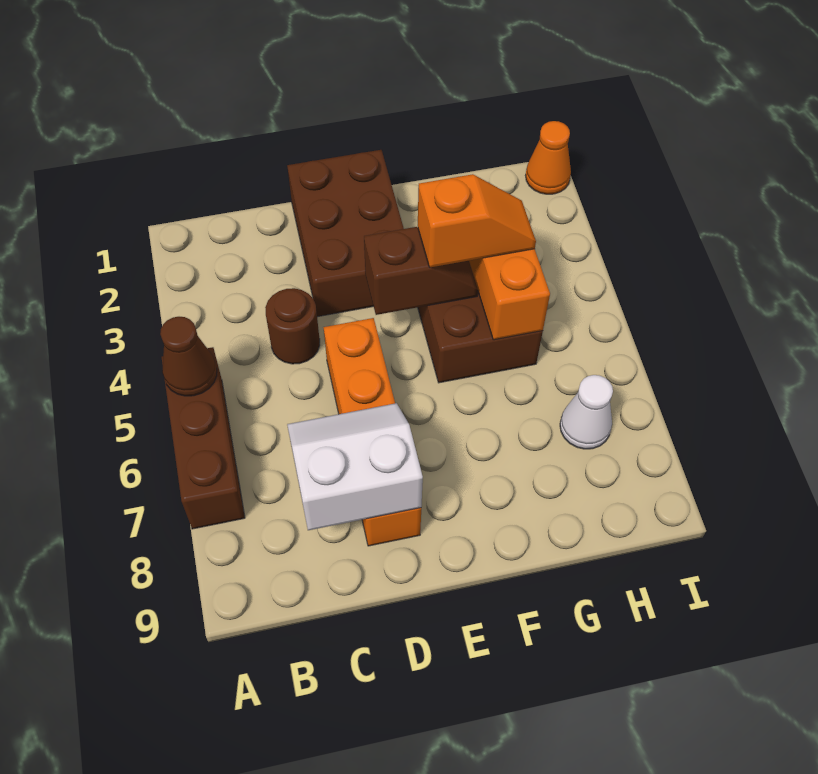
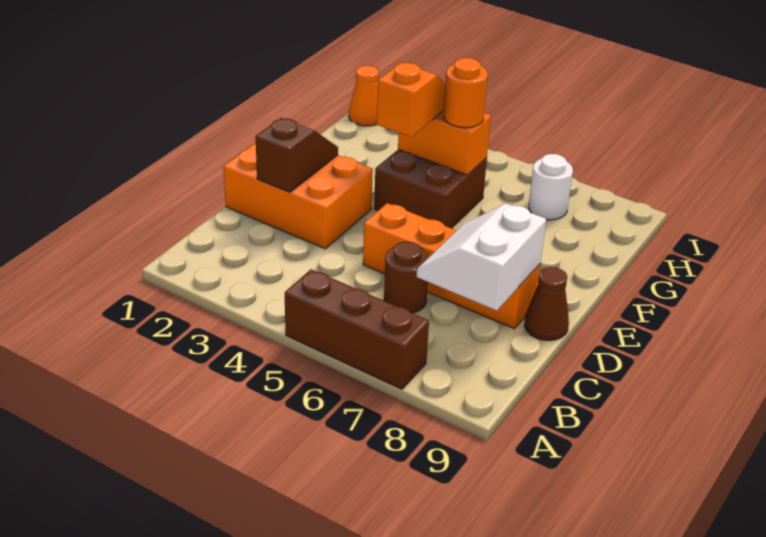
brown 1x1 cone [160,317,217,396] -> brown 1x1 cone moved to [524,267,569,340]
brown 1x1 round brick [265,288,320,364] -> brown 1x1 round brick moved to [384,242,429,313]
brown 2x3 brick [287,150,404,317] -> orange 2x3 brick [224,143,373,249]
brown 1x2 slope [364,227,478,315] -> brown 1x2 slope moved to [255,118,338,192]
none -> orange 1x1 round brick [443,58,488,128]
white 1x1 cone [560,375,613,449] -> white 1x1 round brick [529,154,573,220]

